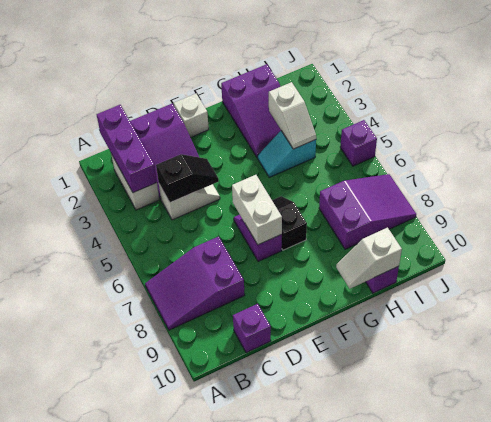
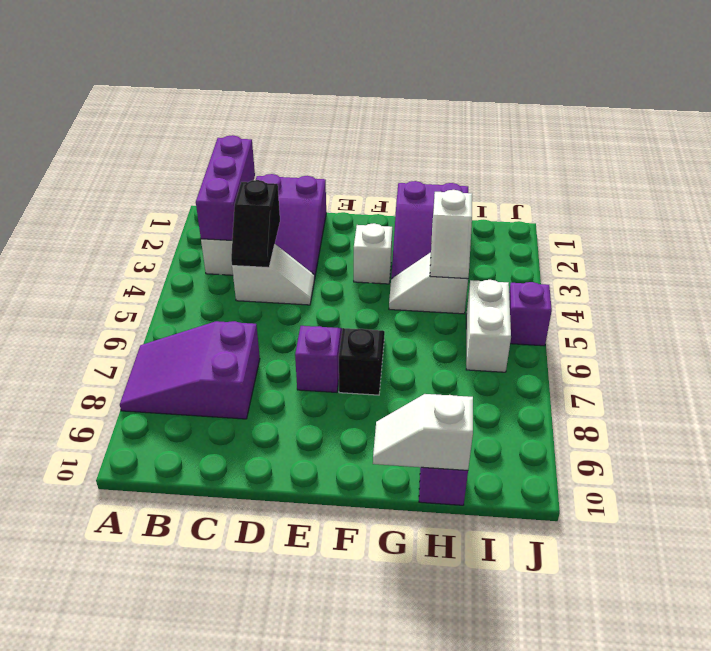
black 1x2 slope [156,154,219,203] -> black 1x2 slope turned to [231,180,280,268]
purple 1x1 brick [233,304,271,353] -> none
white 1x1 brick [174,94,209,137] -> white 1x1 brick moved to [354,223,392,284]
white 1x2 brick [232,175,282,245] -> white 1x2 brick moved to [466,280,511,372]
cyan 1x2 slope [258,131,316,177] -> white 1x2 slope [389,253,468,314]
purple 2x3 slope [319,174,416,249] -> none

